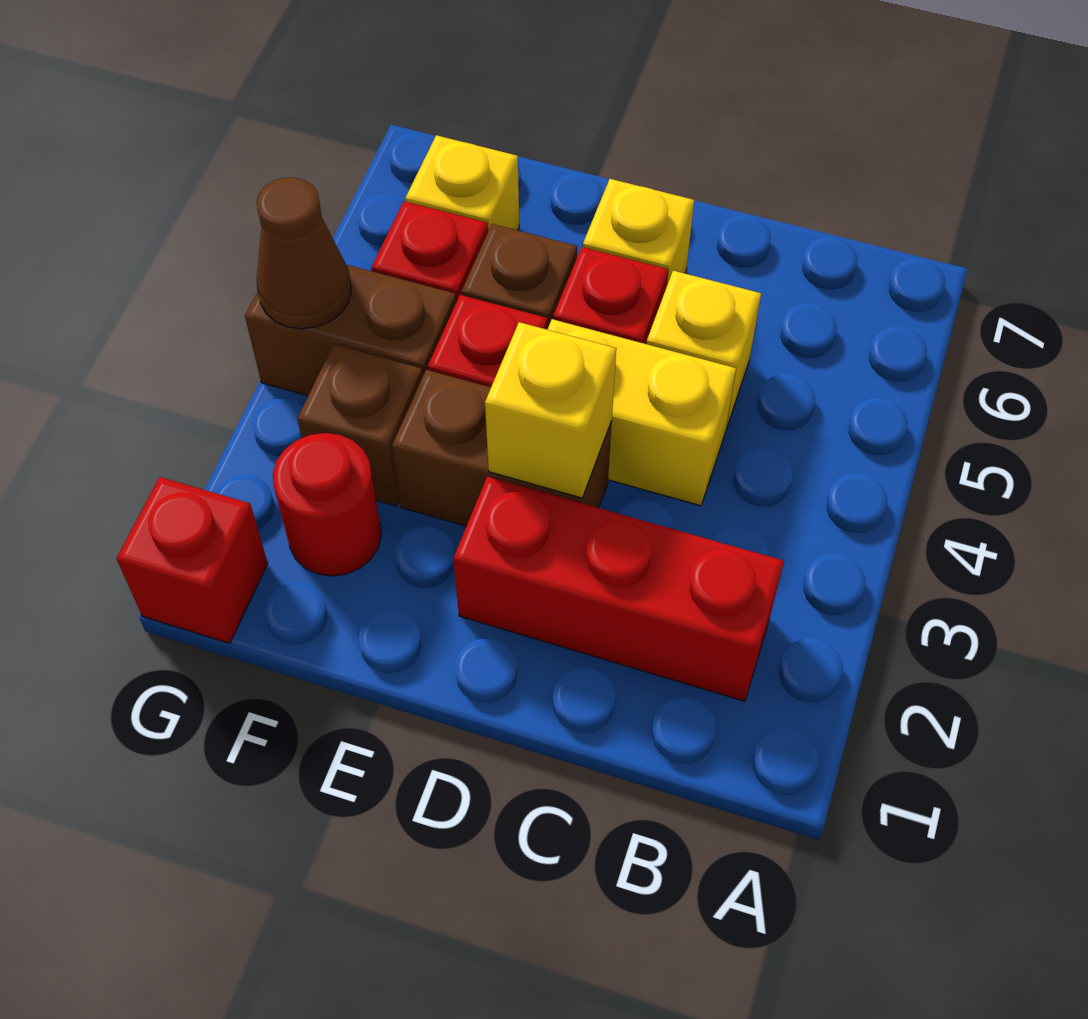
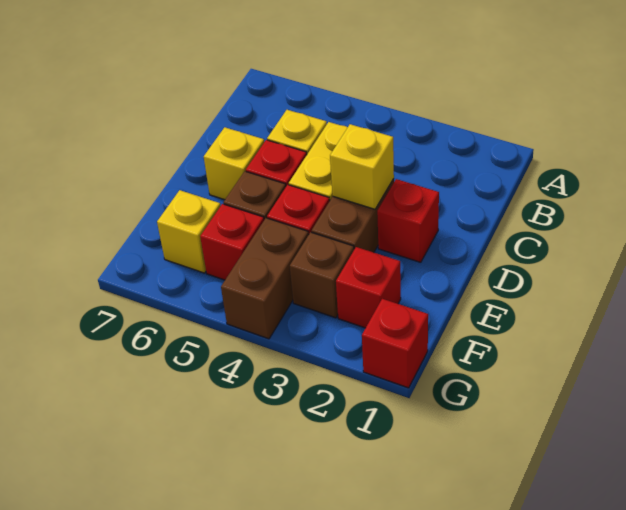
red 1x3 brick [453,477,784,701] -> red 1x1 brick [377,179,439,262]
red 1x1 round brick [273,433,381,576] -> red 1x1 brick [336,247,401,328]
brown 1x1 cone [257,178,351,329] -> none

